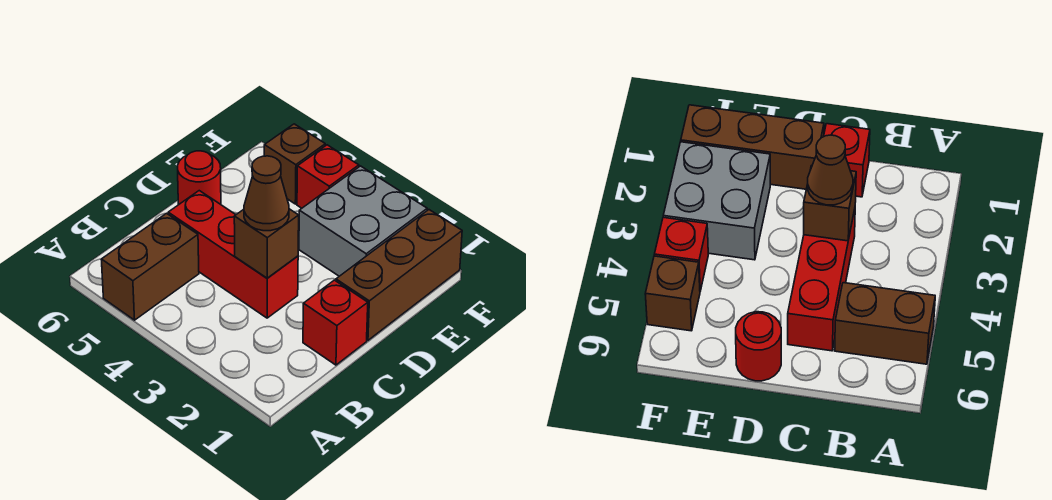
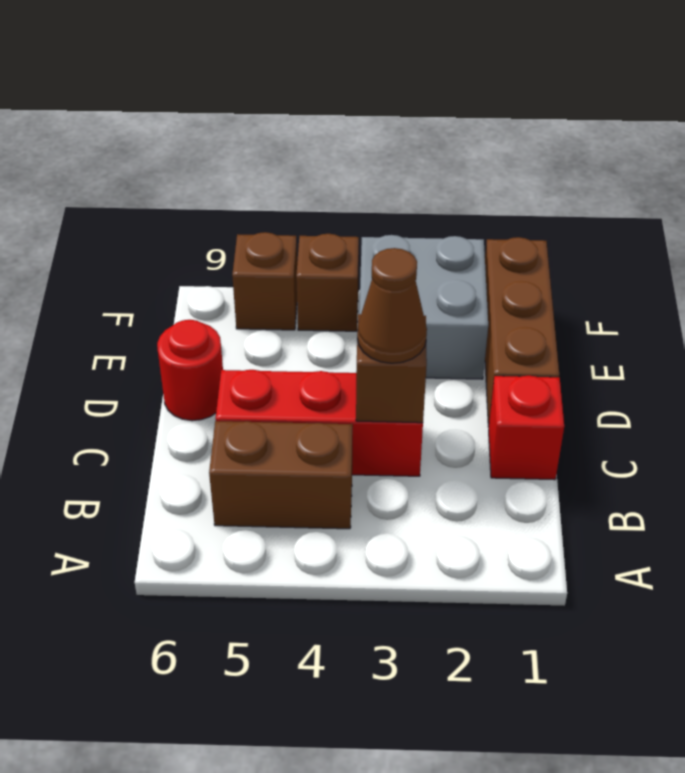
brown 1x2 brick [101,213,199,320] -> brown 1x2 brick turned to [209,421,353,529]
red 1x1 brick [297,145,359,208] -> brown 1x1 brick [296,234,359,331]

